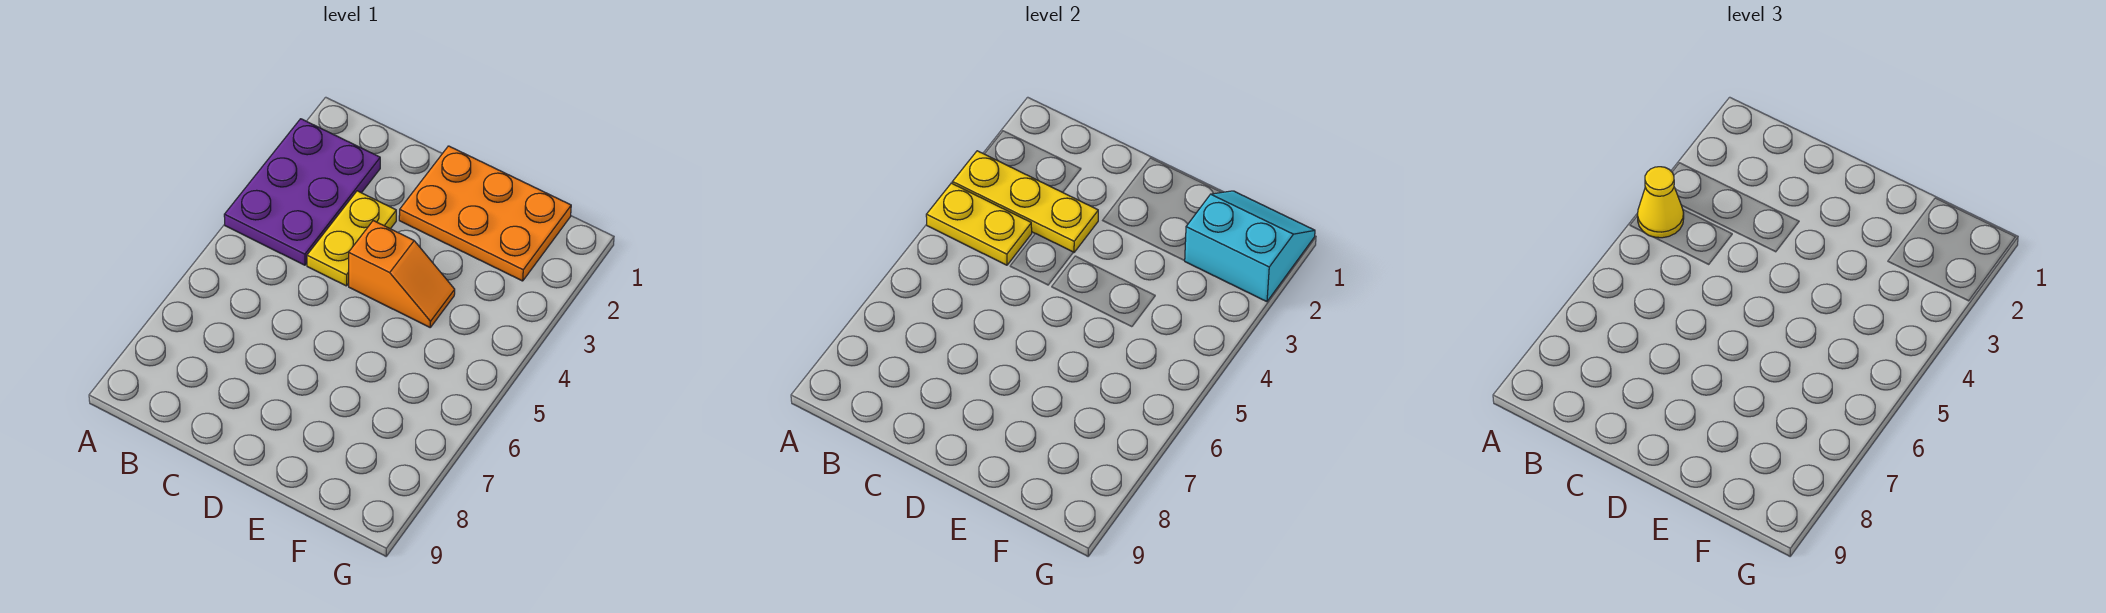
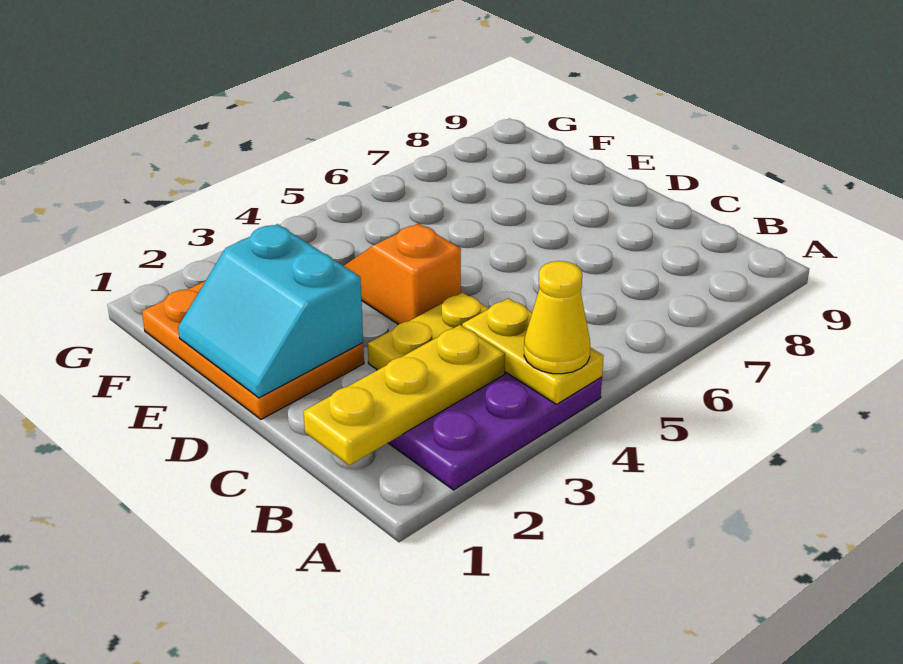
yellow 1x3 plate [953,151,1098,252] -> yellow 1x3 plate turned to [303,325,505,465]
cyan 2x2 slope [1184,191,1315,302] -> cyan 2x2 slope moved to [178,224,363,398]

